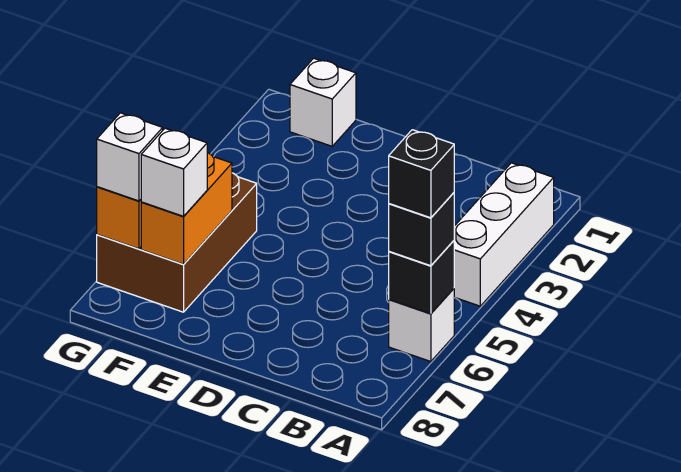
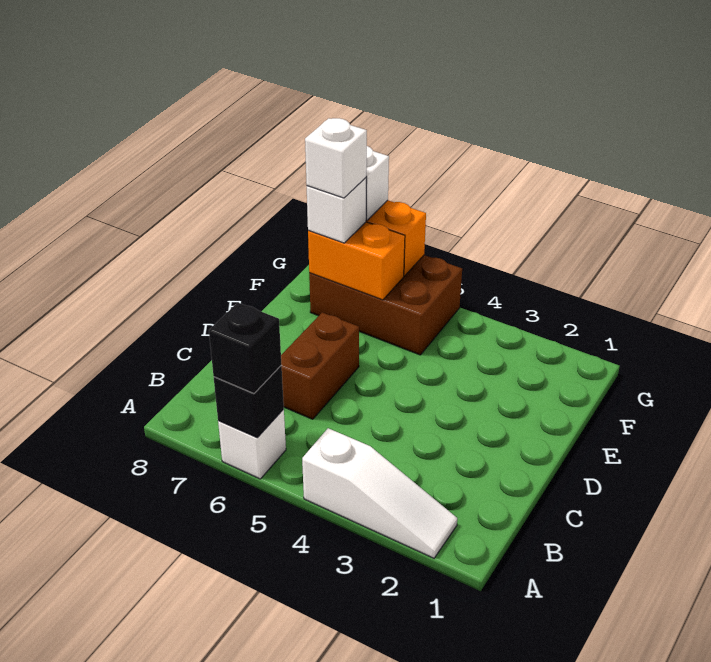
white 1x3 brick [454,163,554,306] -> white 1x3 slope [302,428,457,558]
black 1x1 brick [389,130,454,218] -> none
none -> brown 1x2 brick [281,312,359,419]
white 1x1 brick [290,58,356,146] -> white 1x1 brick moved to [305,118,367,198]

